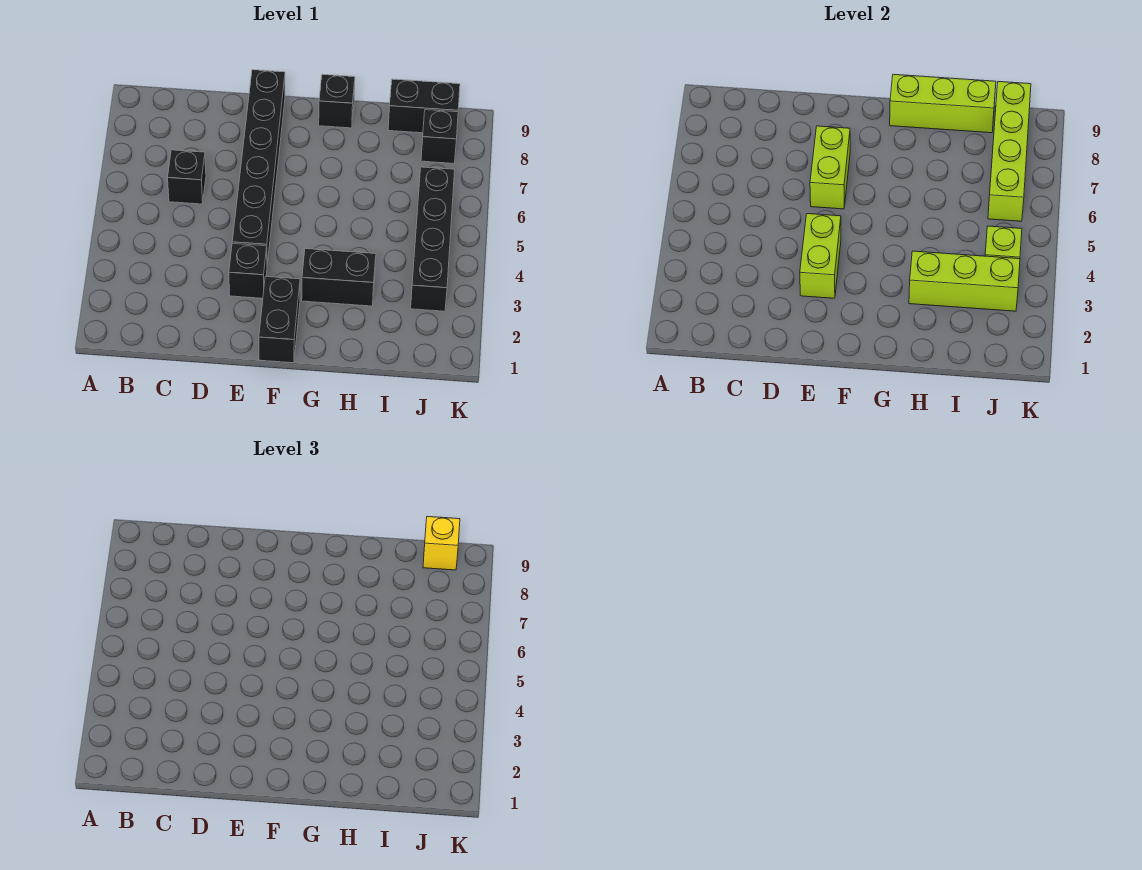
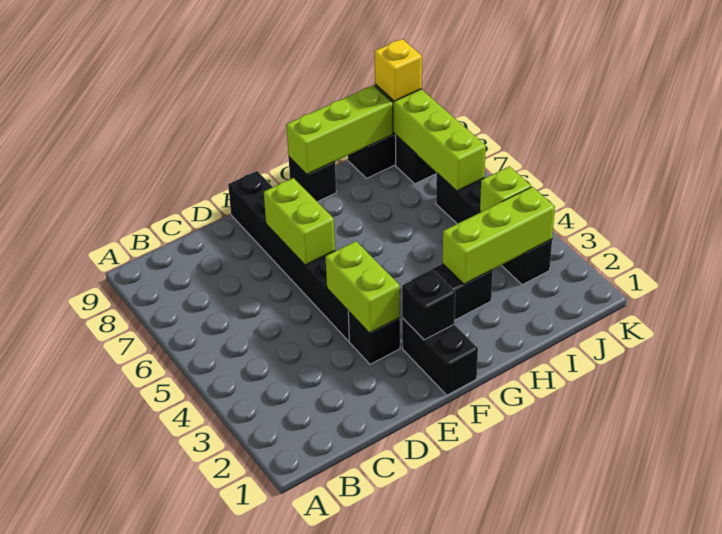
black 1x1 brick [168,150,206,204] -> black 1x1 brick moved to [402,270,455,340]

